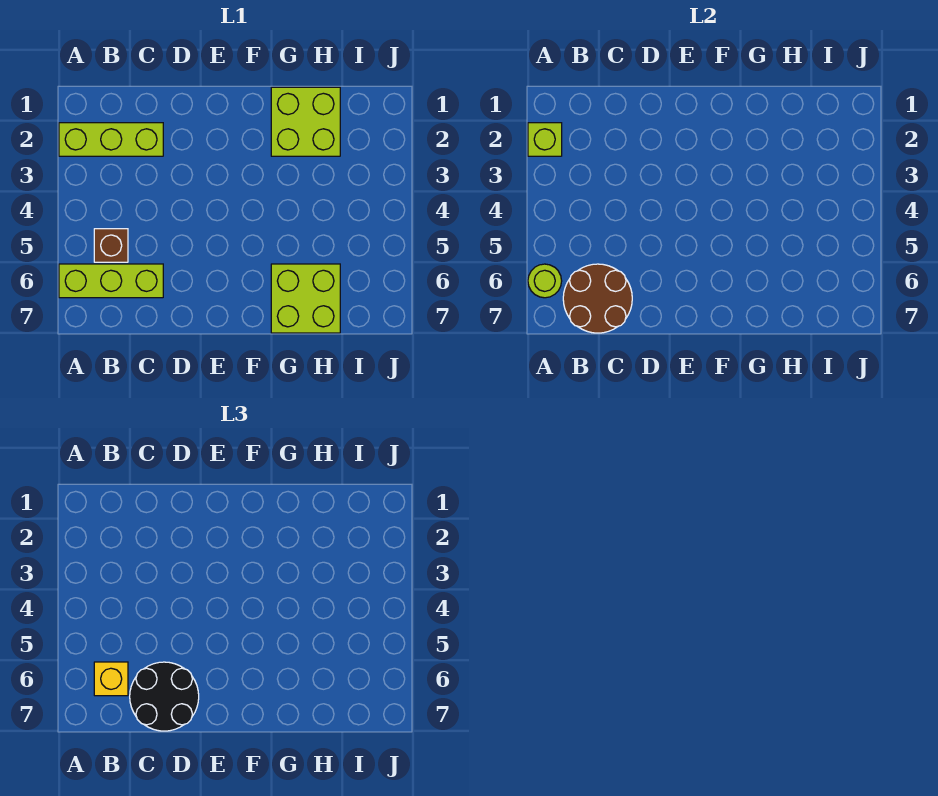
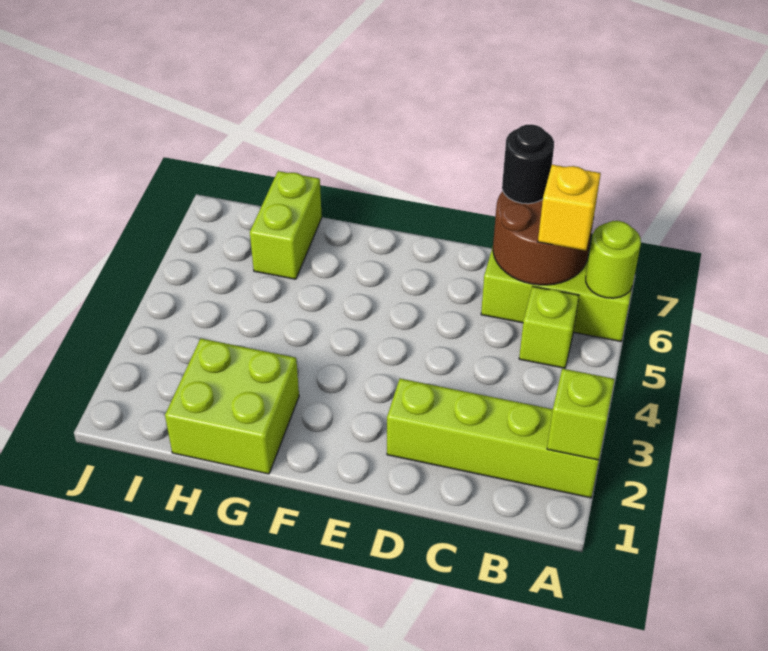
lime 1x3 brick [59,123,163,156] -> lime 1x4 brick [387,379,599,498]
brown 1x1 brick [94,229,128,262] -> lime 1x1 brick [519,287,579,368]
black 2x2 round brick [130,662,199,731] -> black 1x1 round brick [502,124,554,204]
lime 2x2 brick [271,264,340,333] -> lime 1x2 brick [250,171,322,279]

